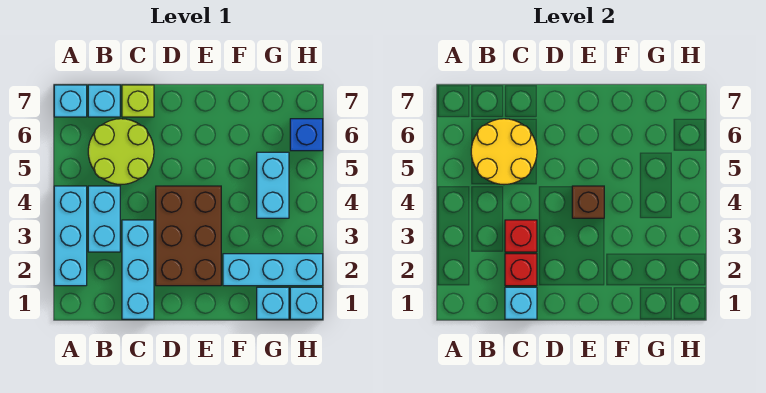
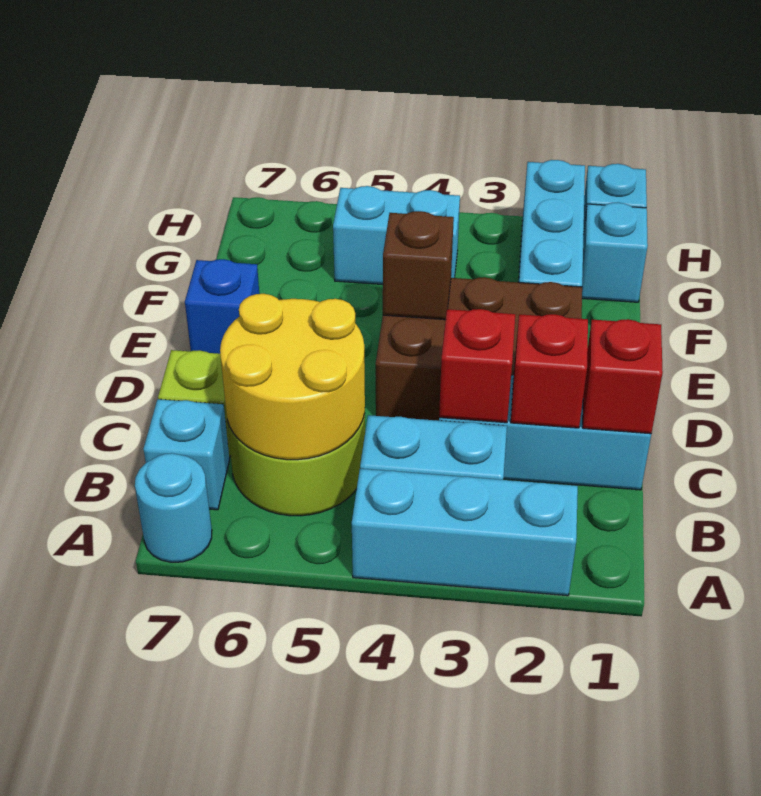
cyan 1x1 brick [54,85,87,117] -> cyan 1x1 round brick [135,453,212,562]
cyan 1x1 brick [505,287,537,319] -> red 1x1 brick [583,319,663,434]
blue 1x1 brick [290,119,323,151] -> blue 1x1 brick moved to [185,259,259,354]

